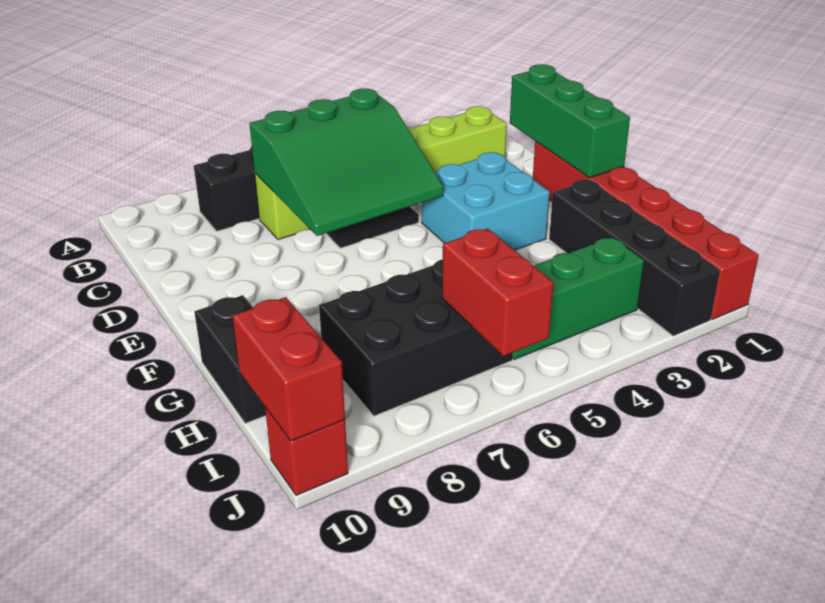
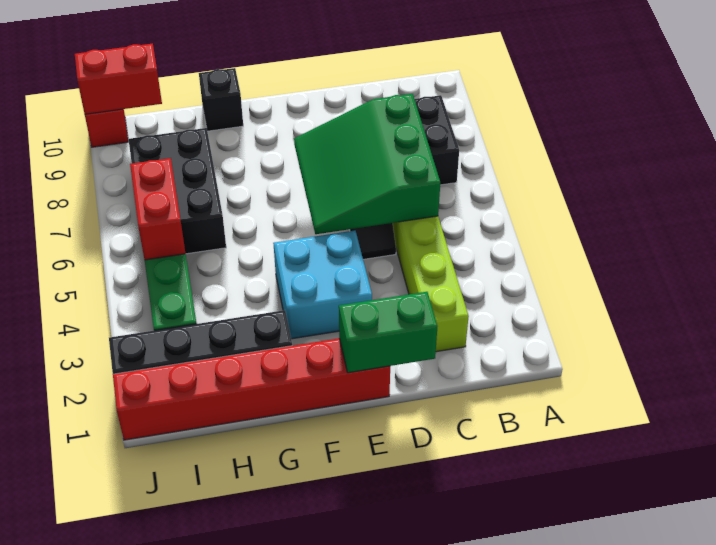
green 1x3 brick [510,64,630,178] -> green 1x2 brick [339,292,437,373]
black 1x2 brick [194,295,266,423] -> black 1x1 brick [199,68,243,131]
red 1x2 brick [442,229,553,356] -> red 1x2 brick turned to [130,158,186,260]

